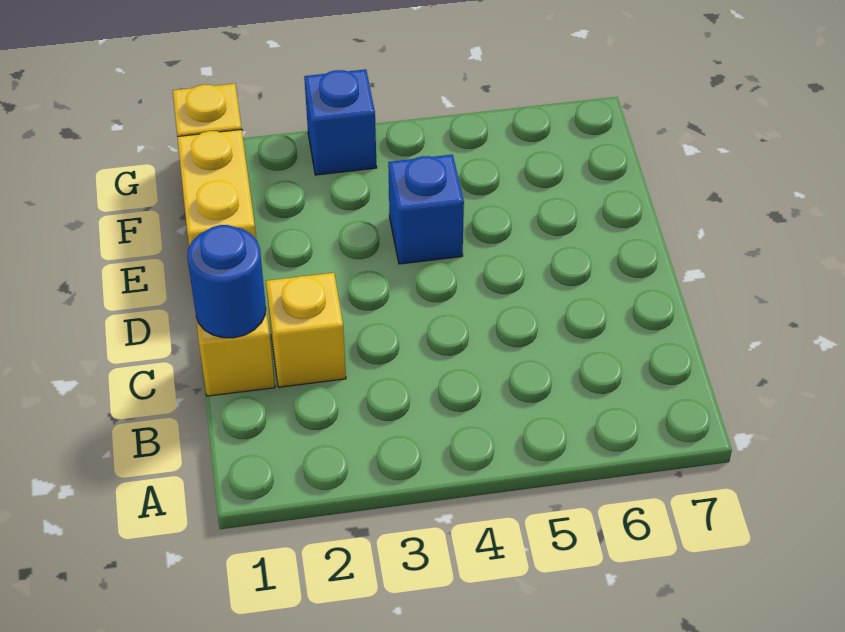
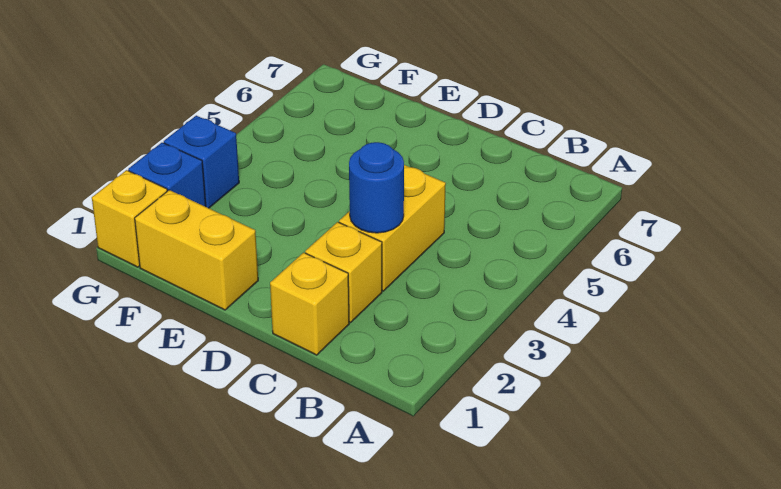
blue 1x1 round brick [187,225,266,338] -> blue 1x1 round brick moved to [349,142,404,233]
none -> yellow 1x2 brick [339,165,446,291]
blue 1x1 brick [388,155,464,264] -> blue 1x1 brick moved to [128,143,206,207]

